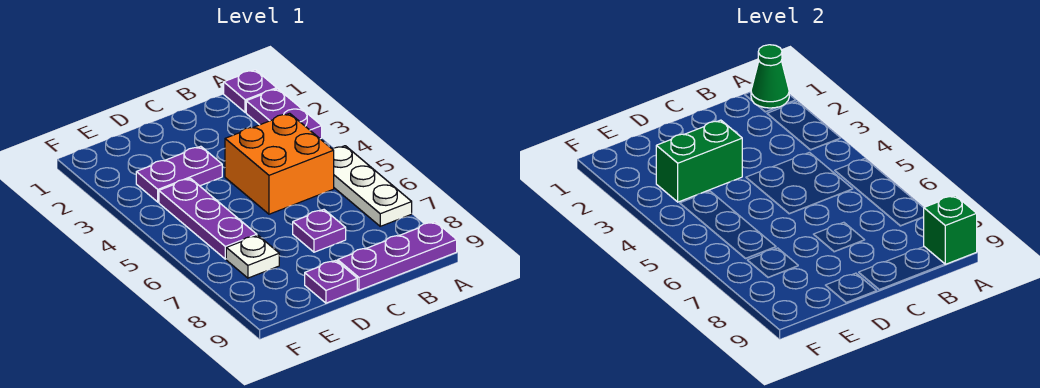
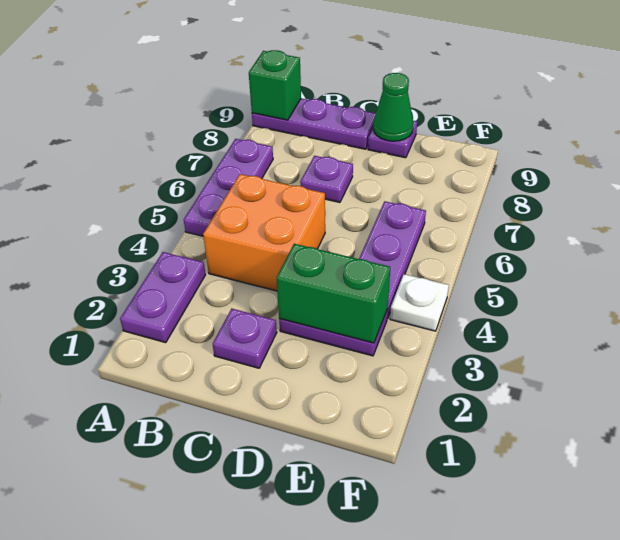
purple 1x1 plate [224,70,277,112] -> purple 1x1 plate moved to [213,309,277,368]
green 1x1 cone [751,45,789,108] -> green 1x1 cone moved to [373,73,413,141]
white 1x3 plate [333,146,412,226] -> purple 1x3 plate [184,139,273,236]
white 1x1 plate [226,235,279,278] -> white 1x1 plate moved to [390,274,449,331]

